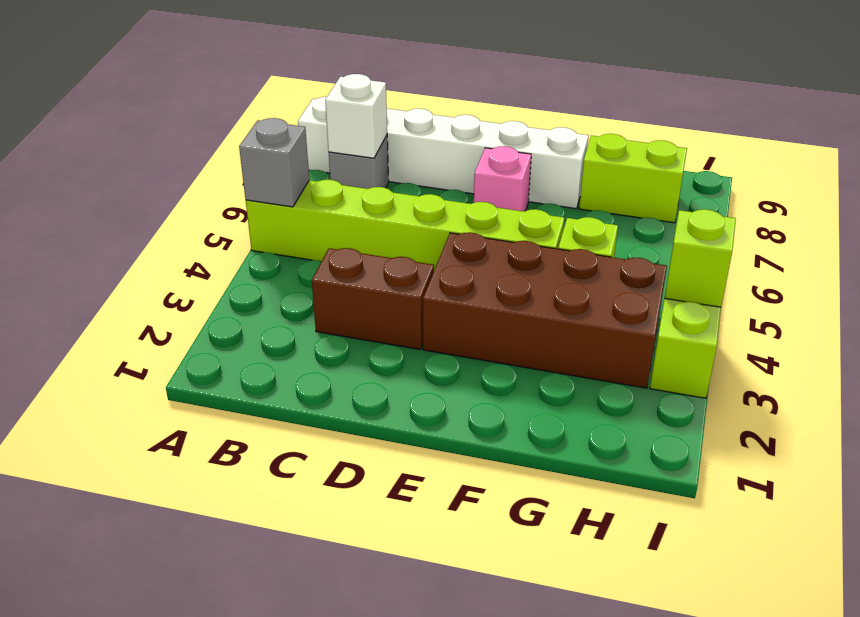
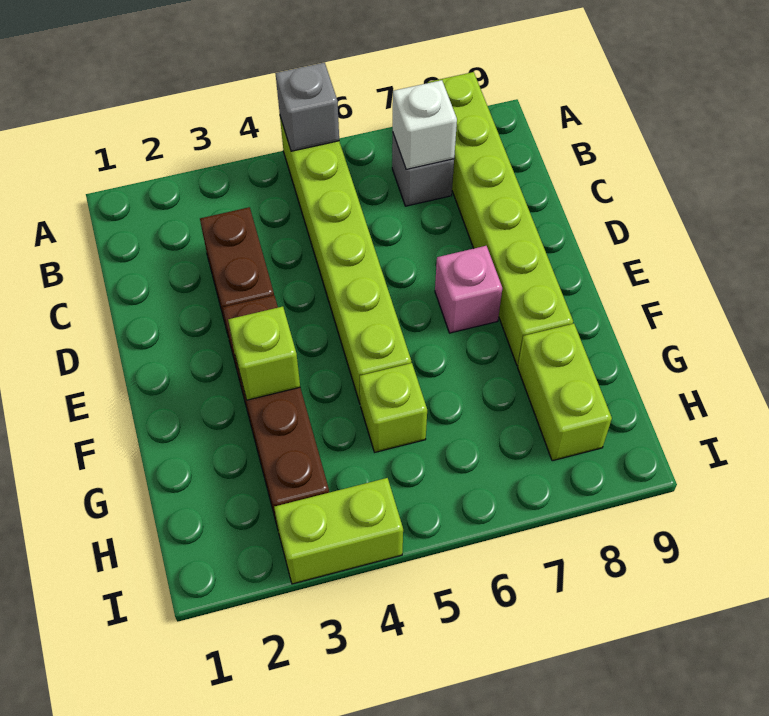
white 1x6 brick [298,97,589,209] -> lime 1x6 brick [428,72,573,366]
brown 2x4 brick [423,232,667,388] -> brown 1x4 brick [223,295,329,528]
lime 1x1 brick [665,209,736,307] -> lime 1x1 brick moved to [228,307,300,400]

